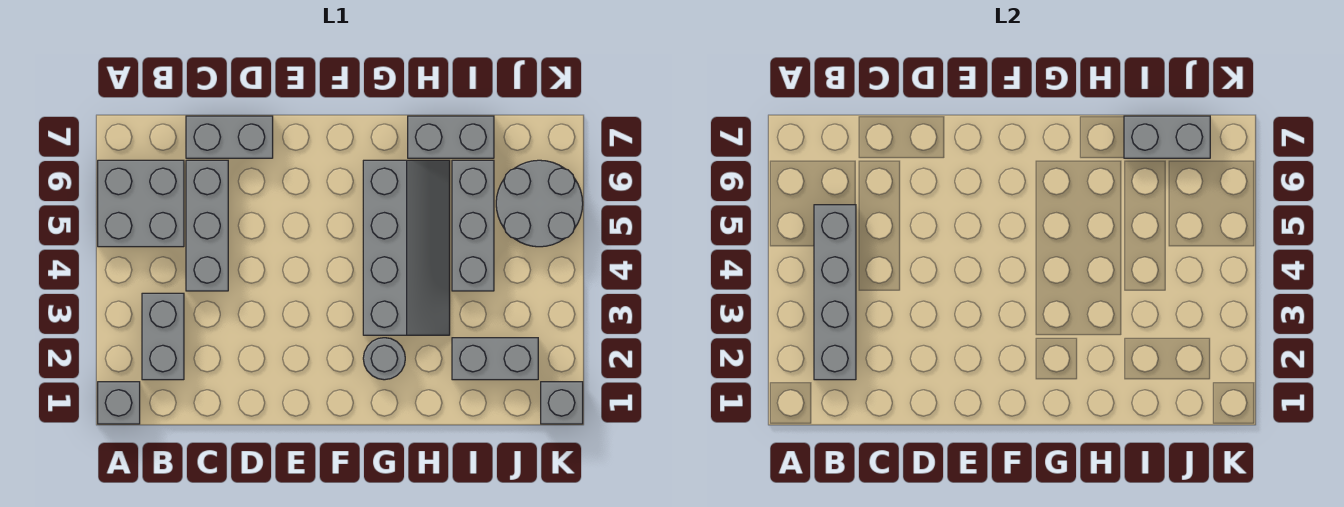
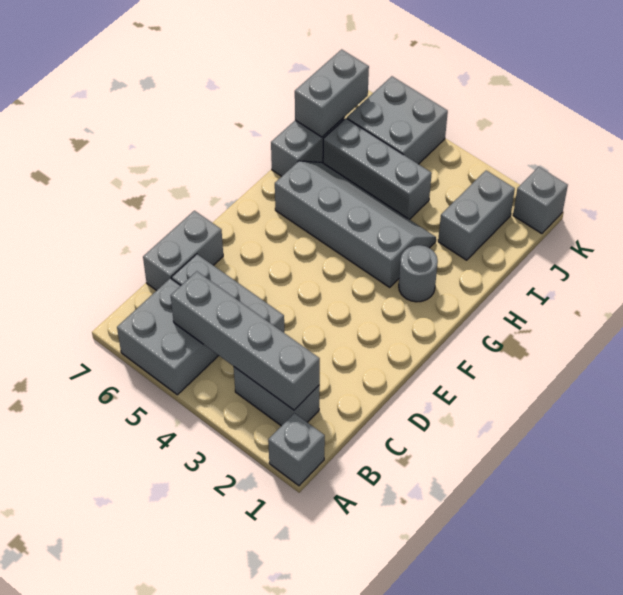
grey 2x2 round brick [496,160,583,247] -> grey 2x2 brick [347,76,448,164]

